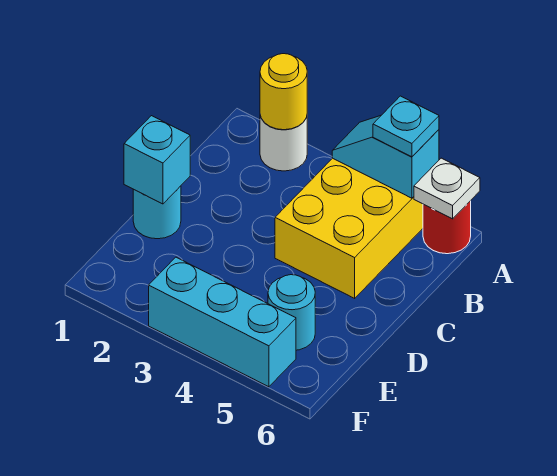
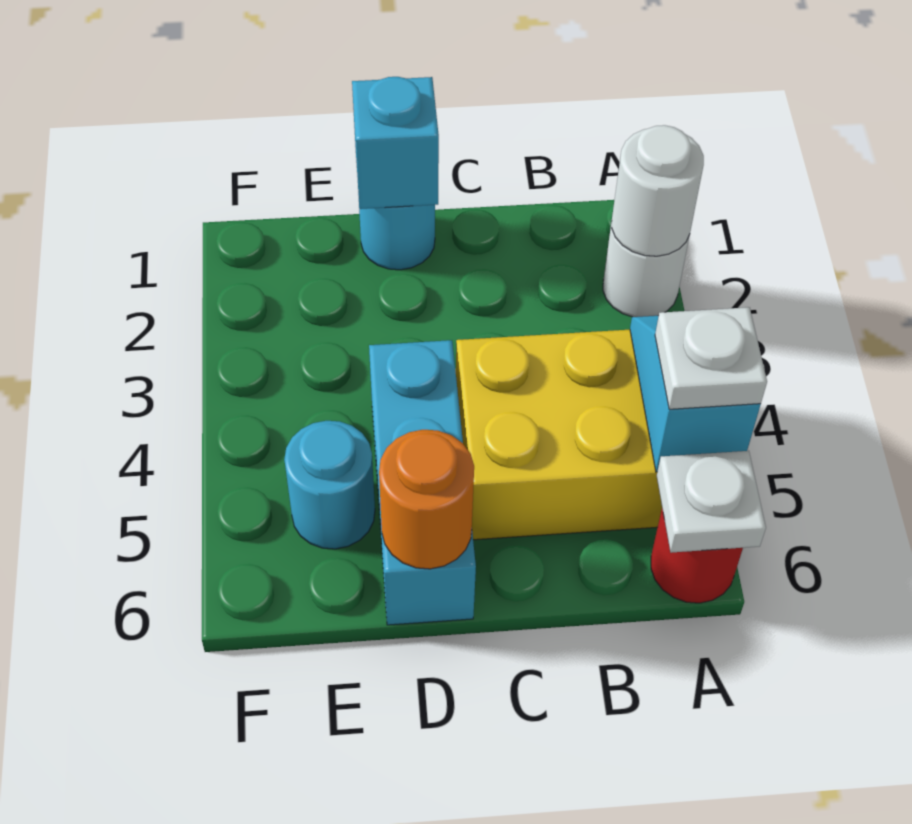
yellow 1x1 round brick [260,54,307,130] -> white 1x1 round brick [612,125,704,256]
cyan 1x1 plate [373,96,439,157] -> white 1x1 plate [655,307,767,409]
none -> orange 1x1 round brick [379,430,474,569]
cyan 1x3 brick [149,257,296,387] -> cyan 1x3 brick moved to [369,340,476,625]

